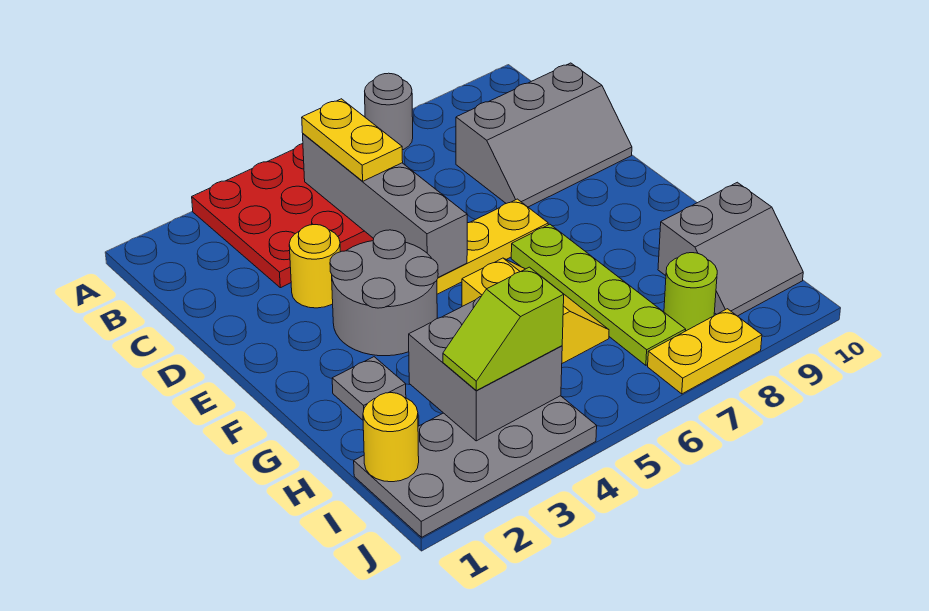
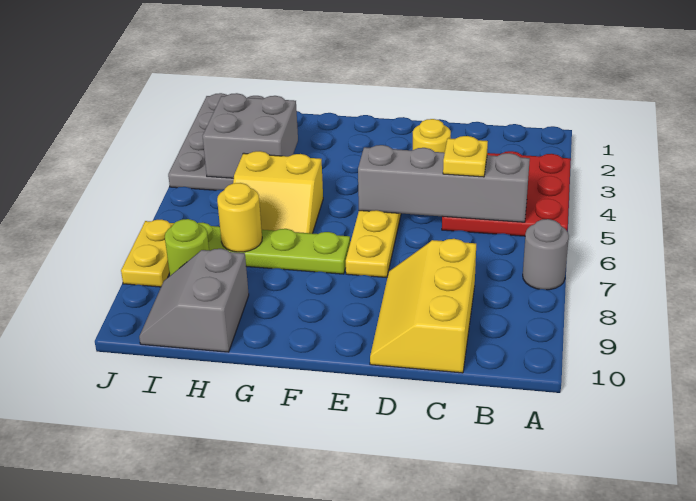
yellow 1x2 plate [302,99,403,181] -> yellow 1x1 plate [443,136,488,177]
grey 2x3 slope [456,63,632,207] -> yellow 2x3 slope [370,239,476,373]
grey 2x2 round brick [330,230,438,356] -> none
grey 1x1 plate [332,357,406,420] -> none
yellow 1x1 round brick [363,393,419,482] -> yellow 1x1 round brick moved to [217,183,262,252]
lime 1x2 slope [443,267,564,391] -> none

